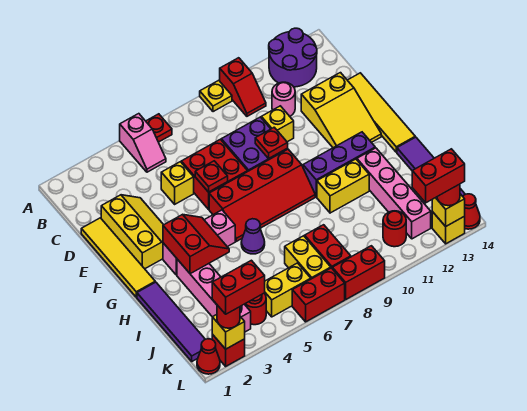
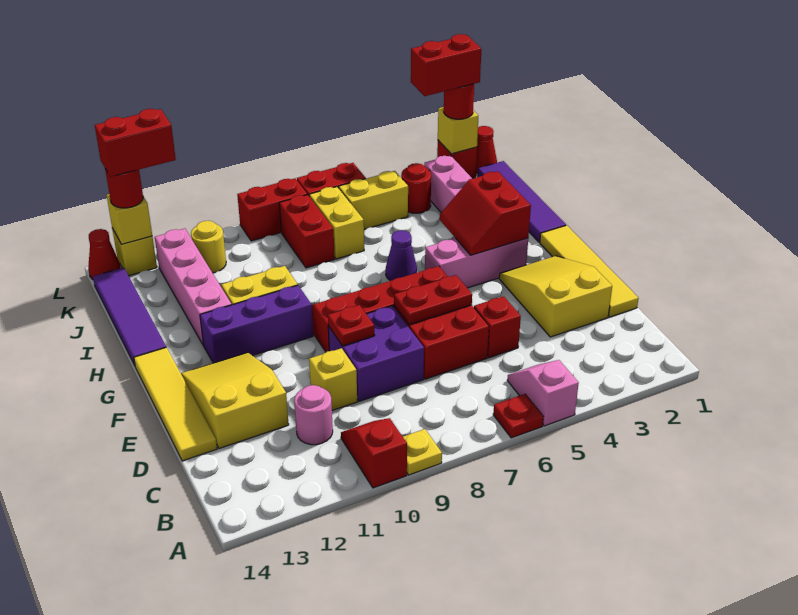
purple 2x2 round brick [269,28,317,87] -> none
yellow 2x3 slope [101,195,163,269] -> yellow 2x3 slope turned to [499,256,612,337]
yellow 1x1 brick [161,162,194,204] -> red 1x1 brick [474,296,521,358]
red 1x1 plate [195,161,228,192] -> red 1x2 plate [394,275,472,325]
red 1x1 round brick [383,211,406,247] -> yellow 1x1 round brick [191,221,226,273]

